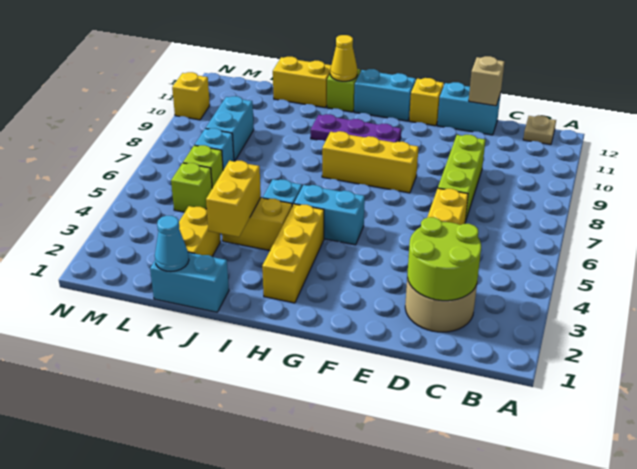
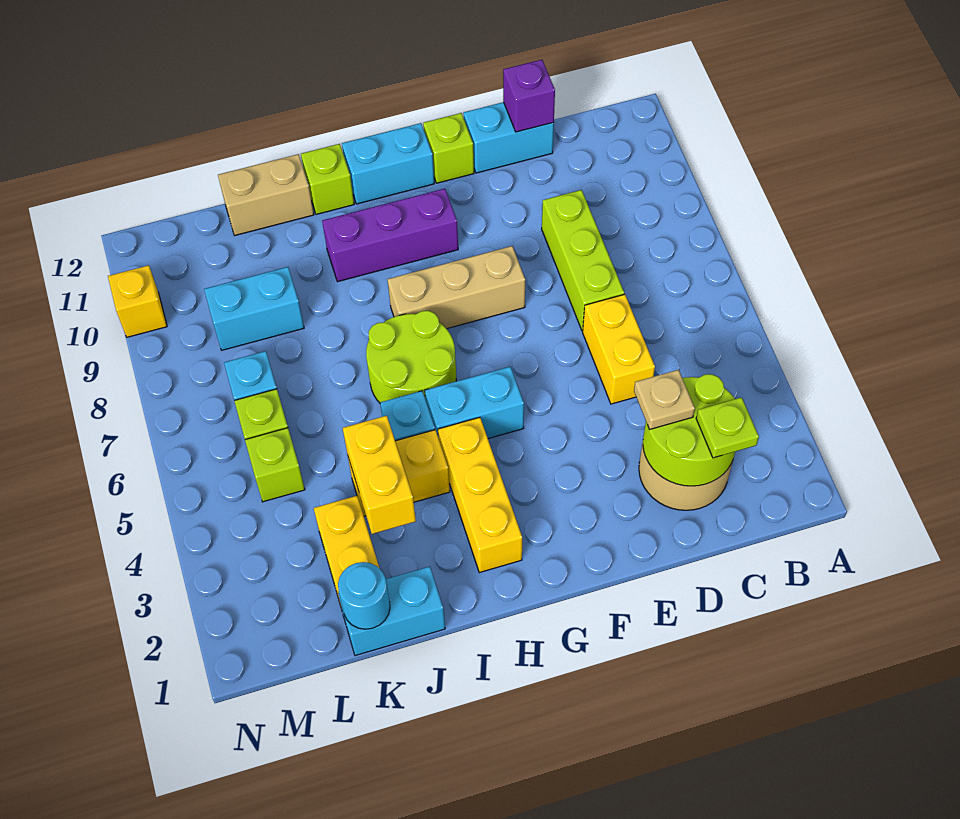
tan 1x1 plate [523,115,556,145] -> tan 1x1 plate moved to [634,370,695,429]
none -> lime 1x1 plate [696,397,759,458]
tan 1x1 brick [469,56,504,106] -> purple 1x1 brick [503,60,555,132]
yellow 1x3 brick [322,131,418,193] -> tan 1x3 brick [387,246,525,329]
yellow 1x1 brick [409,78,444,126] -> lime 1x1 brick [423,113,474,183]
purple 1x3 plate [311,114,401,142] -> purple 1x3 brick [322,189,458,282]
none -> lime 2x2 round brick [366,311,456,403]
yellow 1x1 cone [330,35,358,81] -> none
yellow 1x2 brick [273,57,331,108] -> tan 1x2 brick [218,154,314,236]
cyan 1x1 cone [155,216,189,272] -> cyan 1x1 round brick [338,562,390,629]
cyan 1x2 brick [206,96,254,161] -> cyan 1x2 brick turned to [204,267,304,350]

